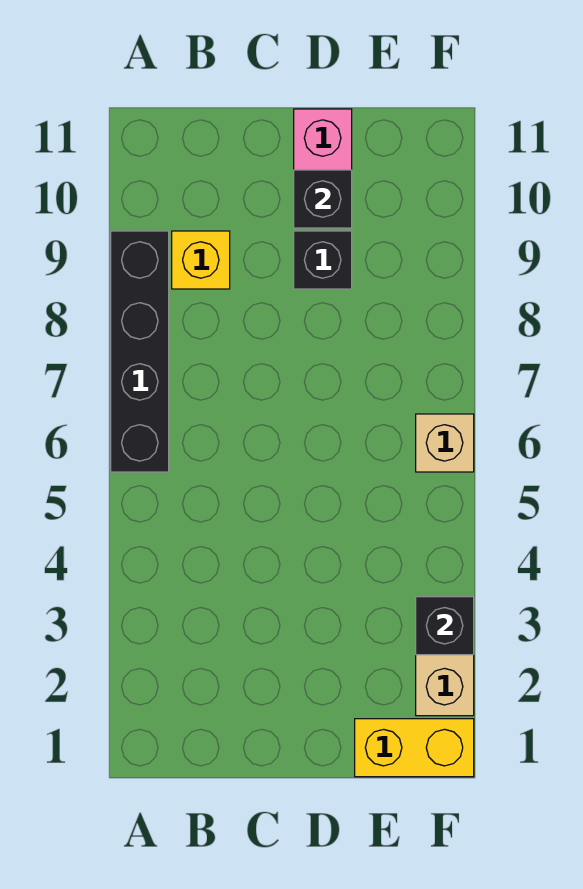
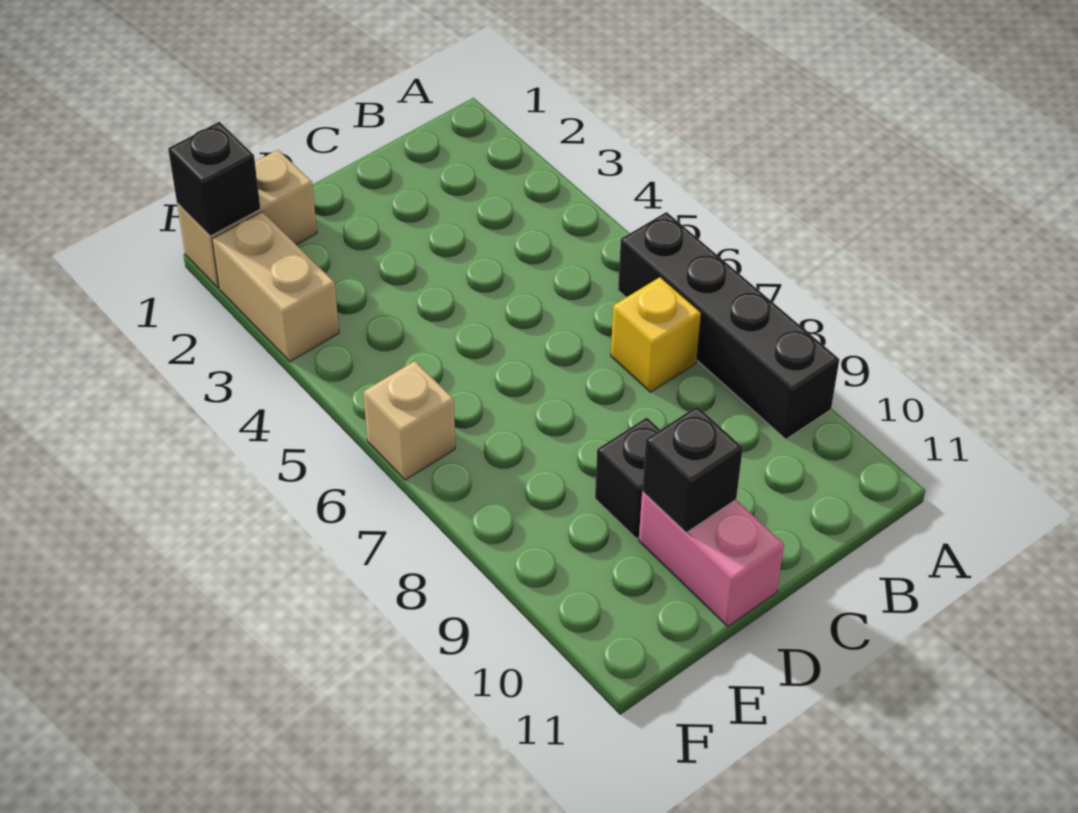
yellow 1x1 brick [172,231,230,289] -> yellow 1x1 brick moved to [611,277,701,392]
yellow 1x2 brick [355,719,474,777] -> tan 1x2 brick [177,150,317,288]
black 1x1 brick [416,597,474,655] -> black 1x1 brick moved to [168,122,260,236]

